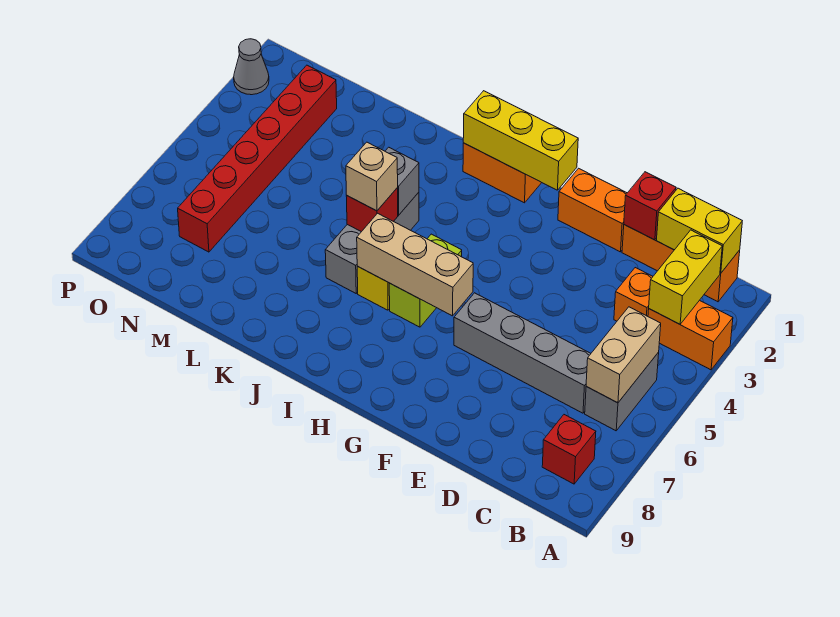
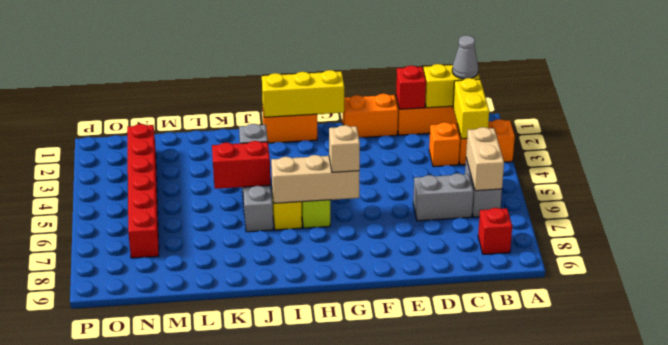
grey 1x4 brick [454,293,591,413] -> grey 1x2 brick [413,173,474,221]
red 1x1 brick [346,188,398,232] -> red 1x2 brick [212,141,271,189]
tan 1x1 brick [346,142,398,211] -> tan 1x1 brick moved to [329,125,360,172]
grey 1x1 cone [234,39,269,95] -> grey 1x1 cone moved to [452,35,478,79]

